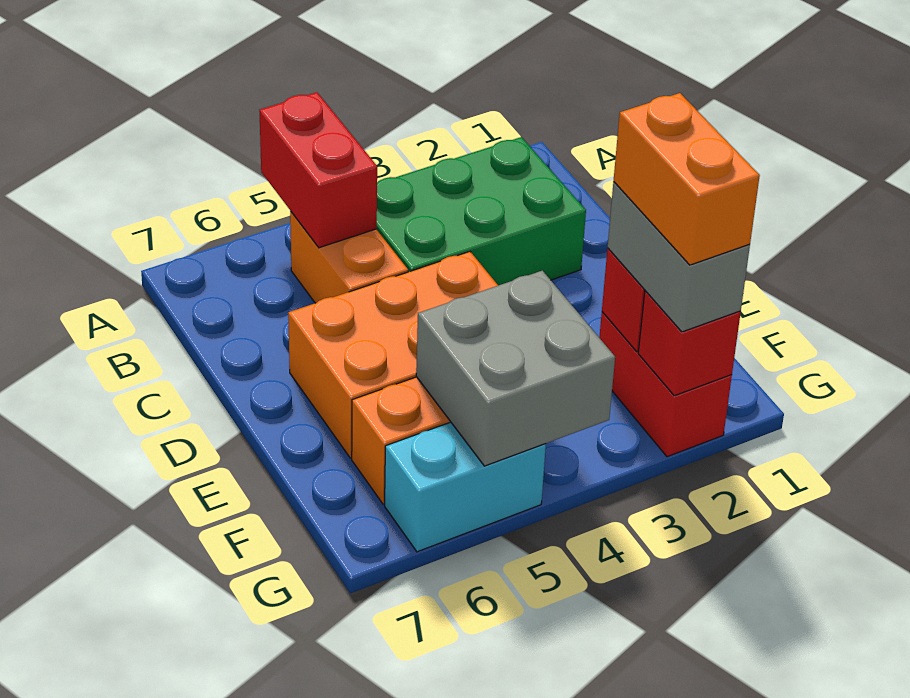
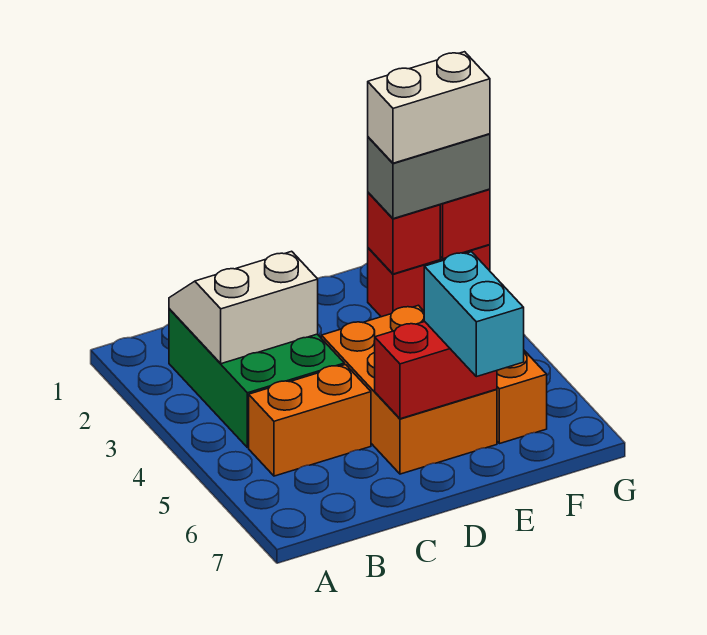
red 1x2 brick [259,92,377,248] -> red 1x2 brick moved to [375,322,497,419]
none -> white 2x2 slope [169,251,318,364]
orange 1x2 brick [614,93,760,265] -> white 1x2 brick [368,52,490,163]
grey 2x2 brick [416,271,615,466] -> none
cyan 1x2 brick [385,422,546,552] -> cyan 1x2 brick moved to [424,252,524,377]

